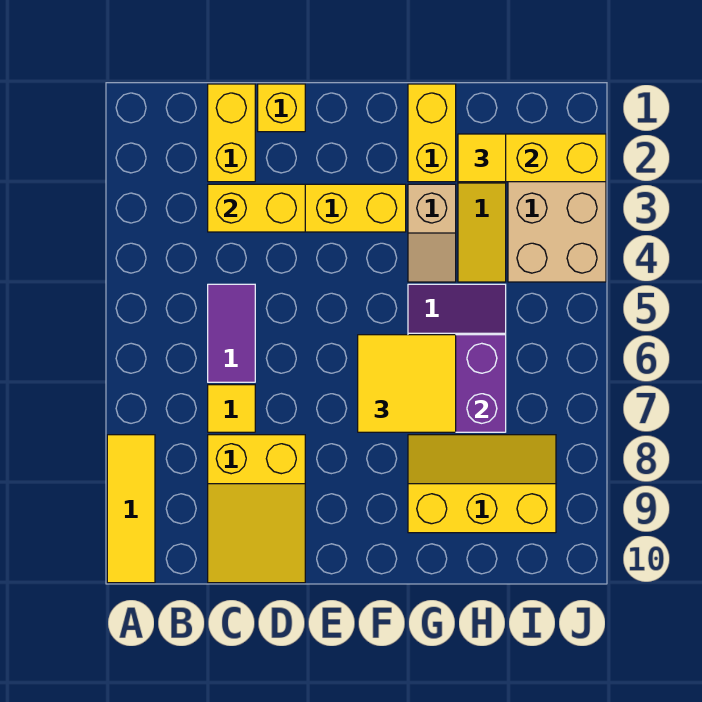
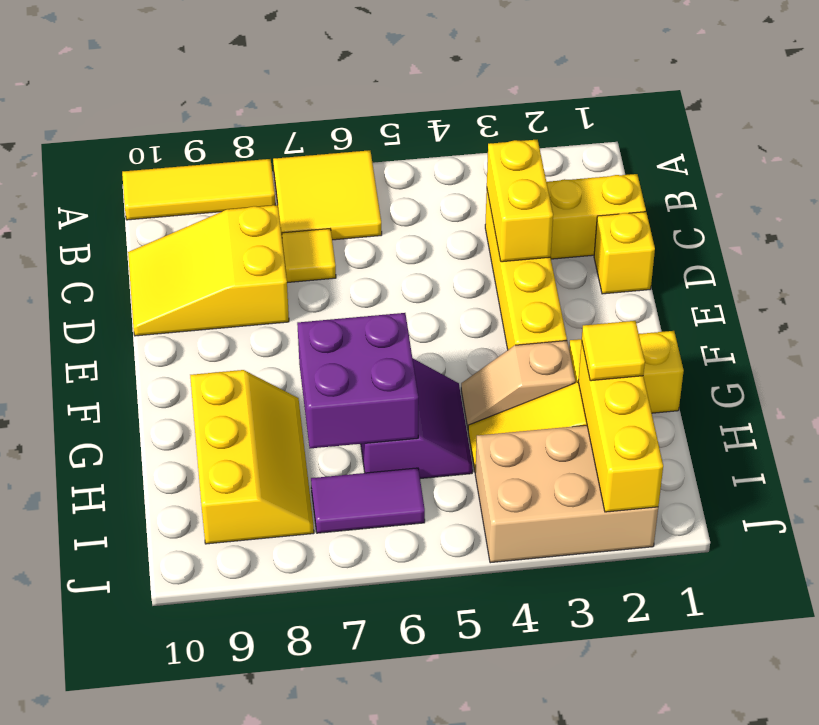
purple 1x2 tile [208,284,255,382] -> purple 1x2 tile moved to [311,468,425,533]
yellow 2x2 tile [358,335,456,432] -> yellow 2x2 tile moved to [273,150,382,240]

